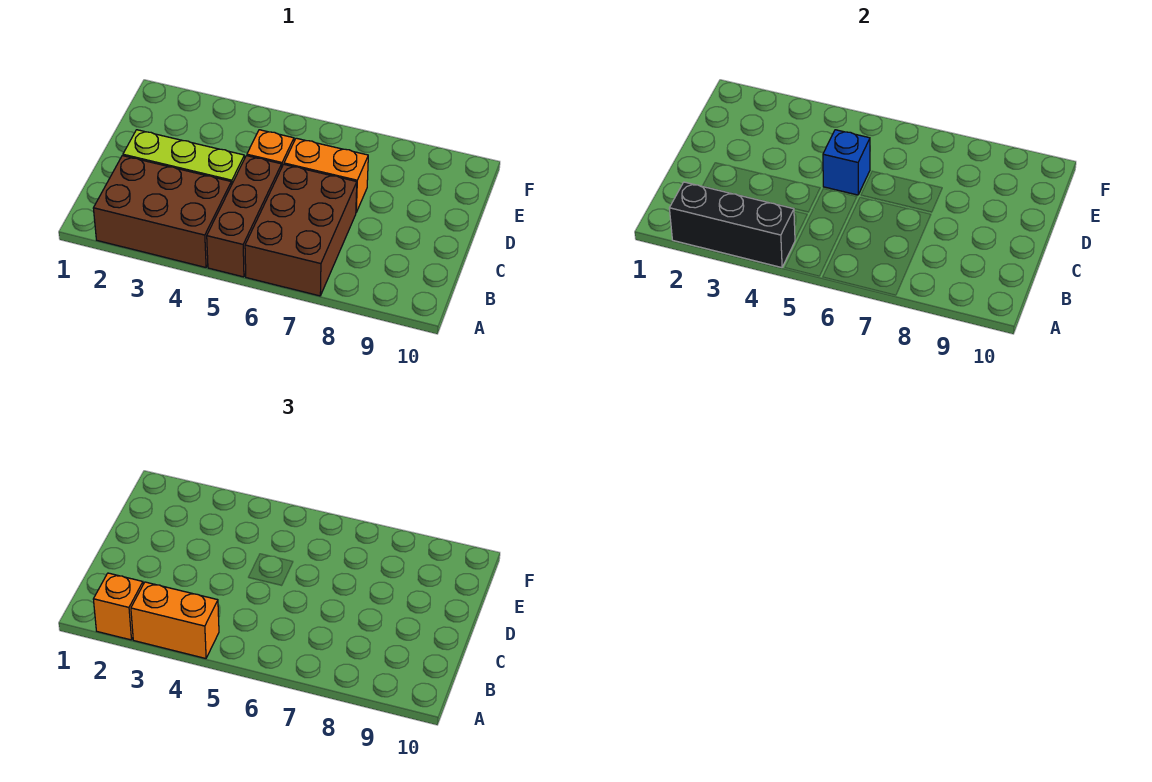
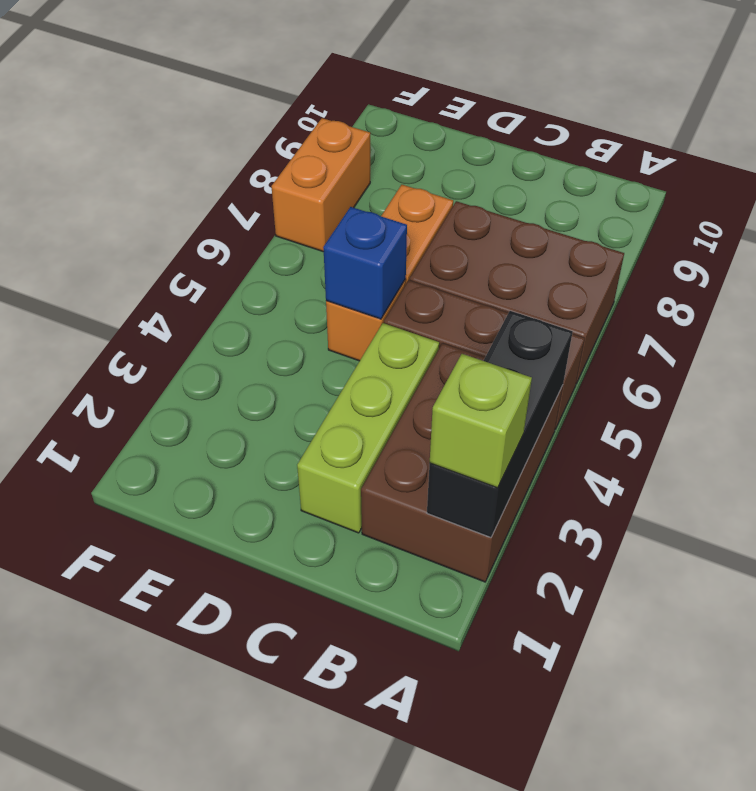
orange 1x1 brick [93,573,143,640] -> lime 1x1 brick [430,354,532,488]
orange 1x2 brick [131,582,219,658] -> orange 1x2 brick moved to [271,118,370,252]

